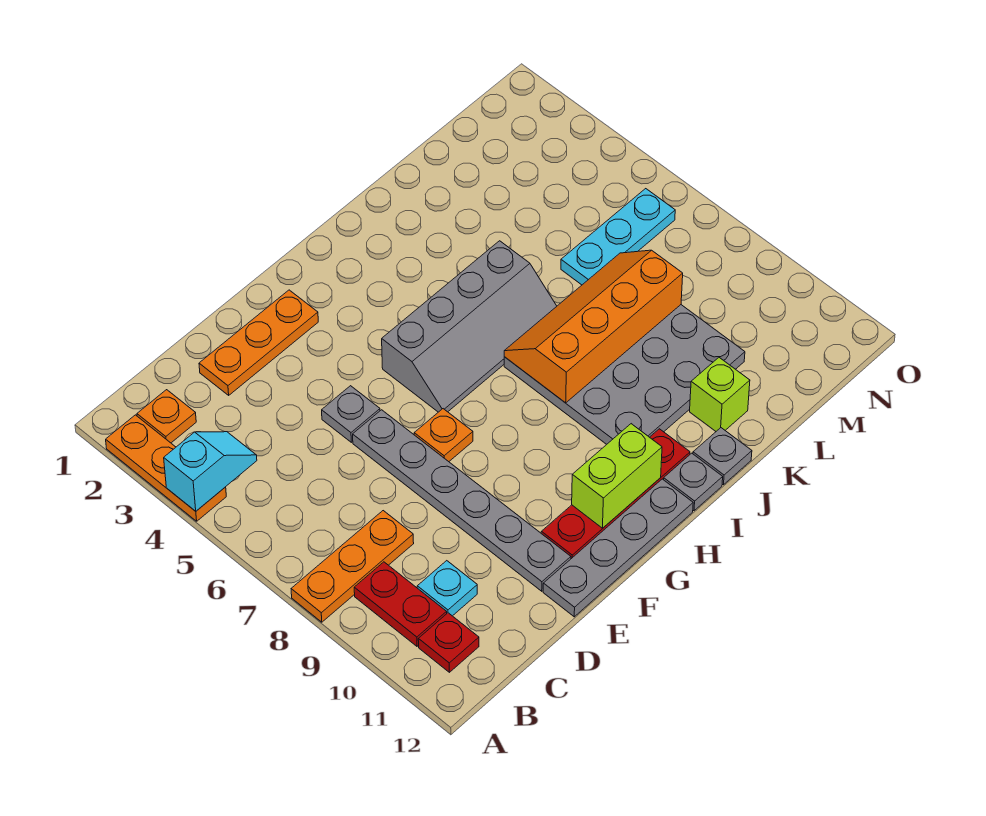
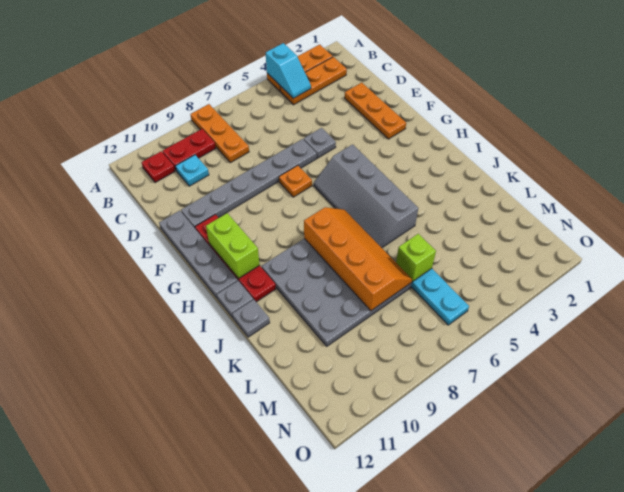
orange 1x1 plate [137,390,196,443] -> orange 1x3 plate [280,57,347,105]
lime 1x1 brick [690,358,750,431] -> lime 1x1 brick moved to [396,234,436,282]

